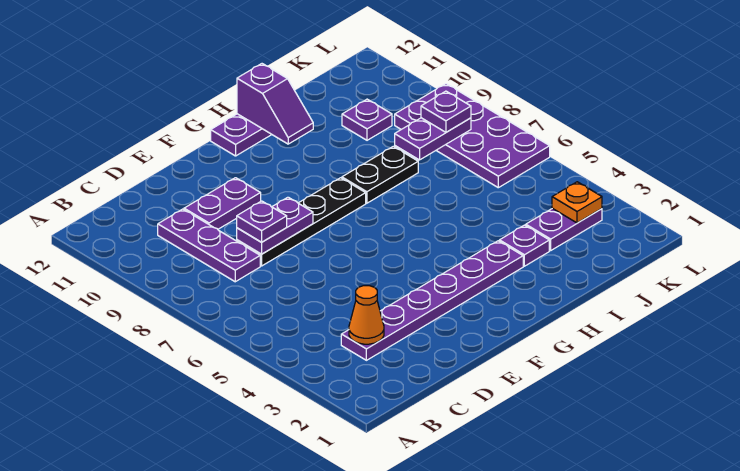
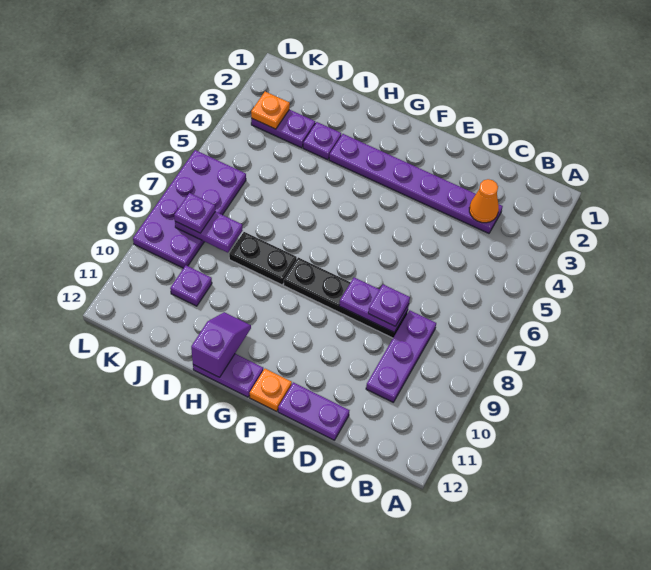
purple 1x2 plate [184,178,261,229] -> purple 1x2 plate moved to [278,382,349,440]
none -> orange 1x1 plate [250,369,292,411]

